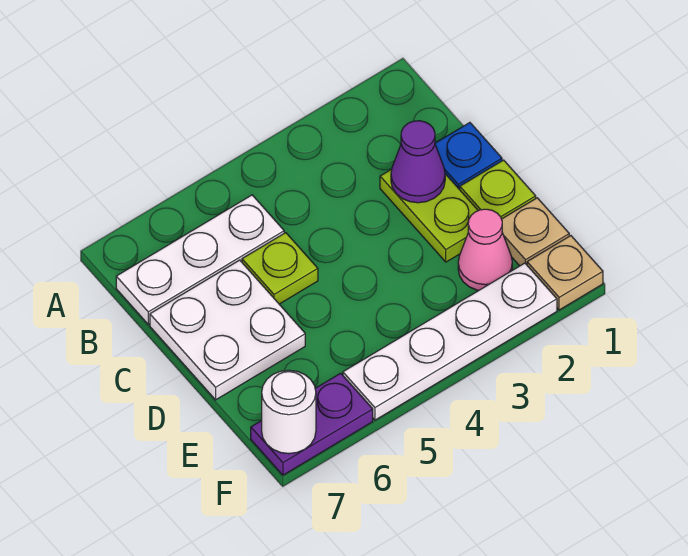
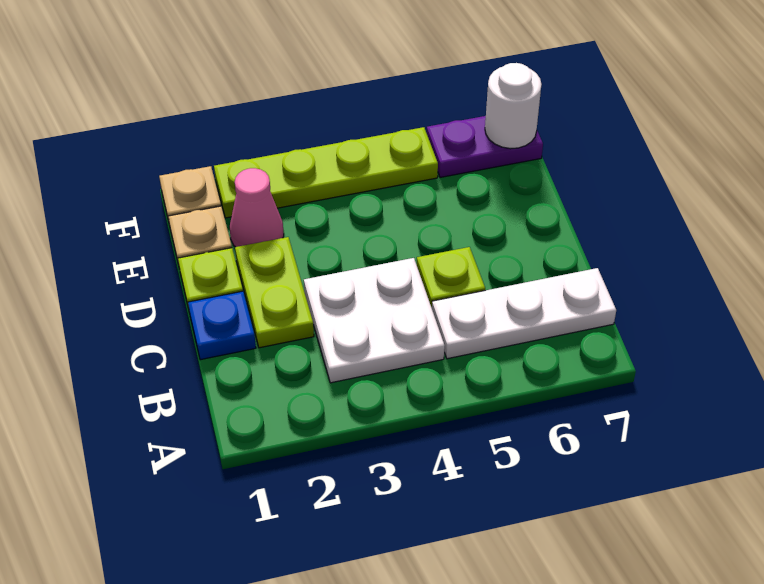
purple 1x1 cone [391,121,445,203] -> none
white 2x2 plate [150,260,305,400] -> white 2x2 plate moved to [304,258,445,383]
white 1x4 plate [343,263,557,420] -> lime 1x4 plate [214,127,438,218]

